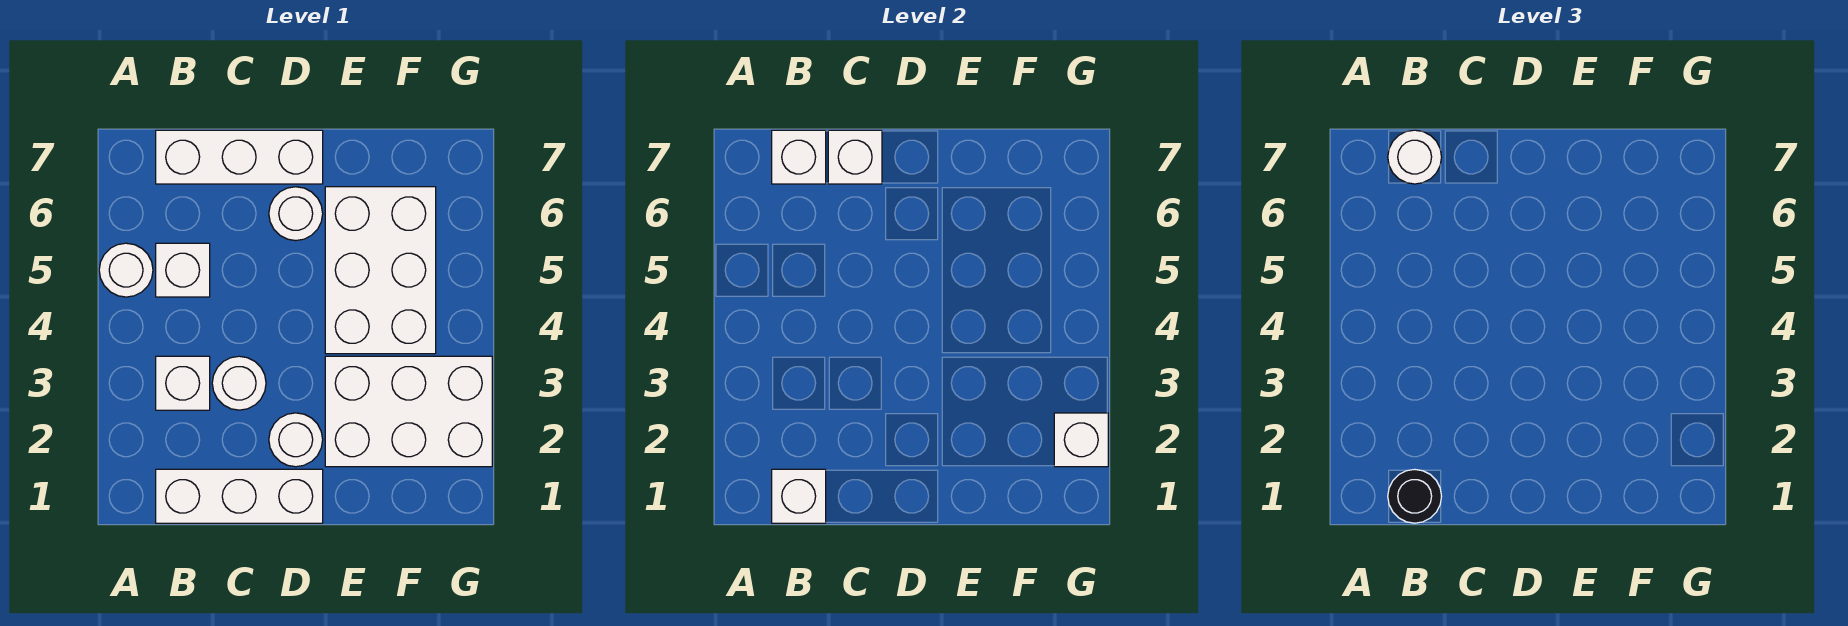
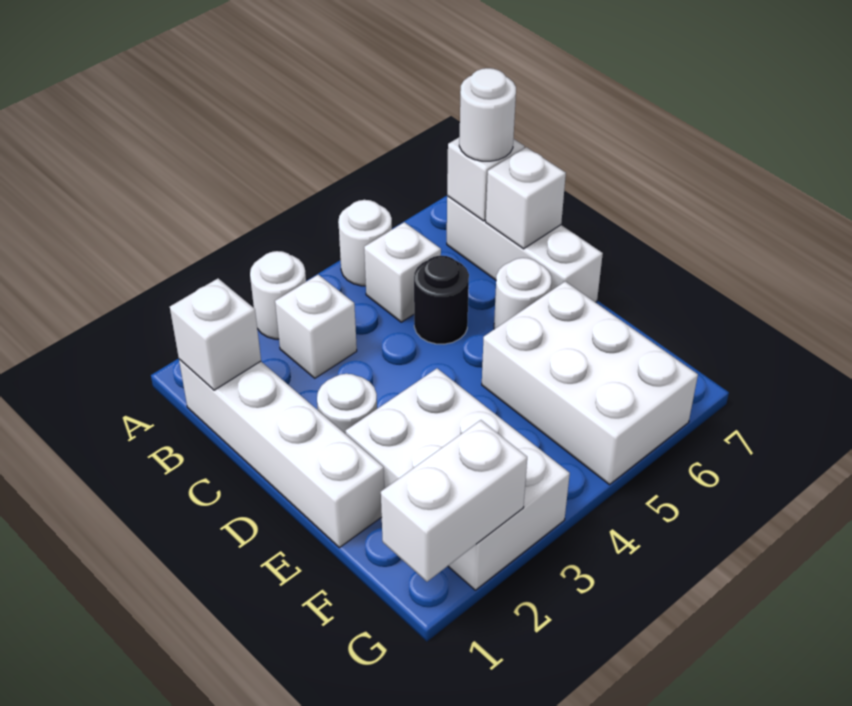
white 1x3 brick [156,469,323,523] -> white 1x4 brick [179,359,384,548]
black 1x1 round brick [1388,469,1442,523] -> black 1x1 round brick moved to [414,256,469,344]
white 1x1 round brick [212,356,266,410] -> white 1x1 round brick moved to [250,251,306,339]
white 2x3 brick [325,187,436,354] -> white 2x3 brick turned to [482,281,698,485]
white 1x1 brick [1054,413,1108,467] -> white 1x2 brick [381,420,527,582]

